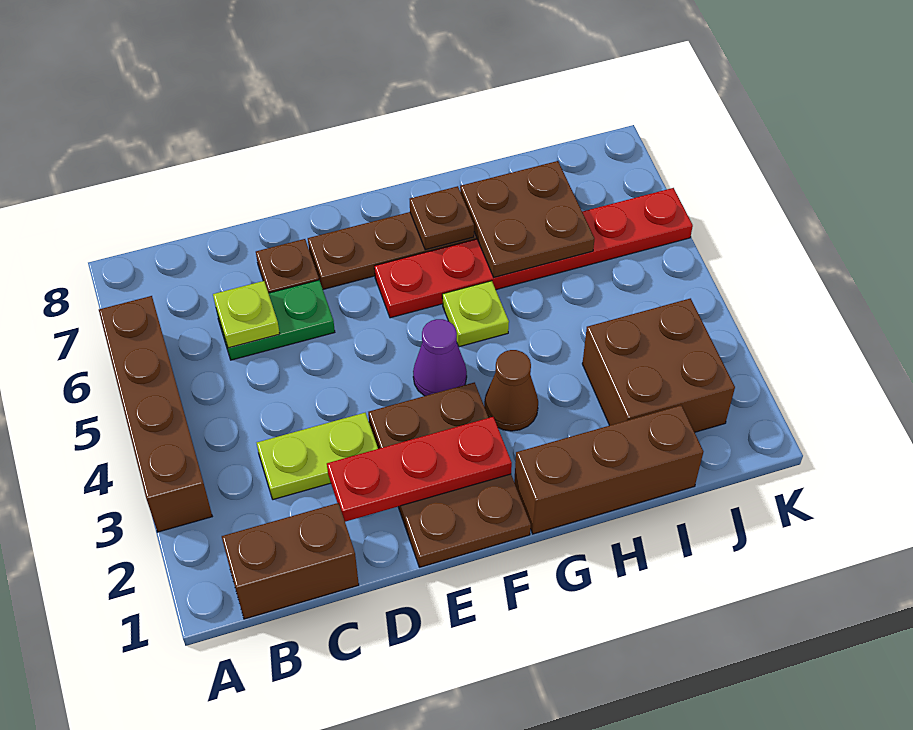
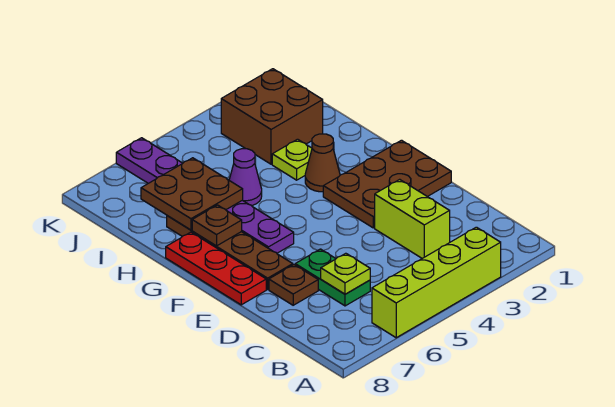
brown 1x4 brick [99,296,212,532] -> lime 1x4 brick [372,227,501,338]
brown 1x2 brick [222,503,359,619] -> none
lime 1x2 plate [257,413,378,500] -> lime 1x2 brick [375,179,450,258]
red 1x3 plate [327,417,512,522] -> red 1x3 plate moved to [166,232,266,305]
purple 1x1 cone [413,319,467,396] -> purple 1x1 cone moved to [229,149,262,206]
red 1x6 plate [374,188,693,318] -> purple 1x6 plate [116,138,294,253]
brown 1x3 brick [514,405,703,534] -> none
lime 1x1 plate [442,281,509,347] -> lime 1x1 plate moved to [272,139,312,180]

